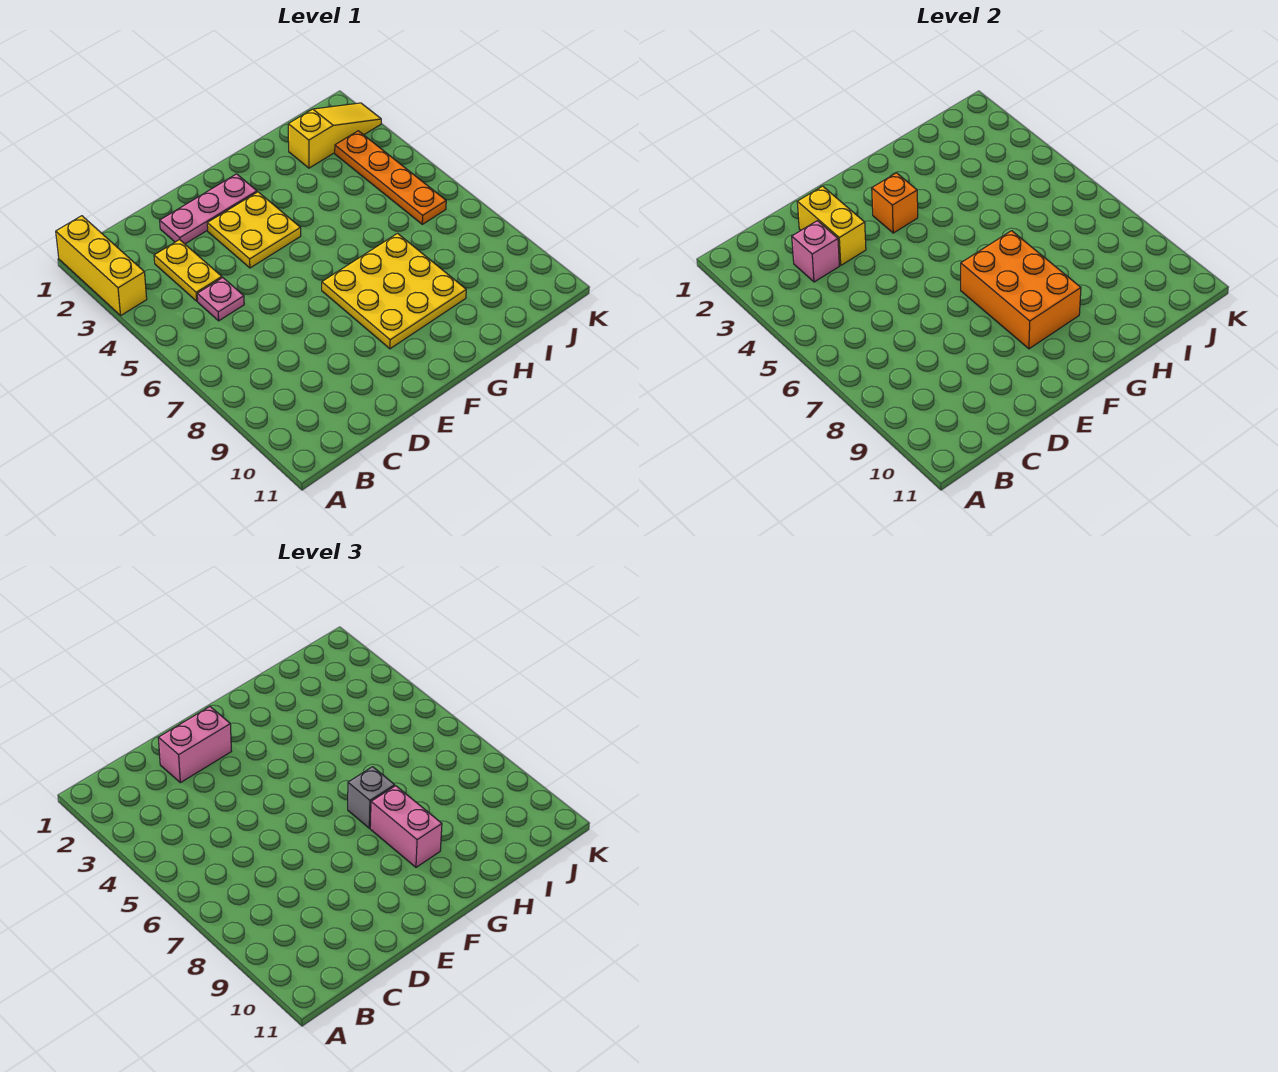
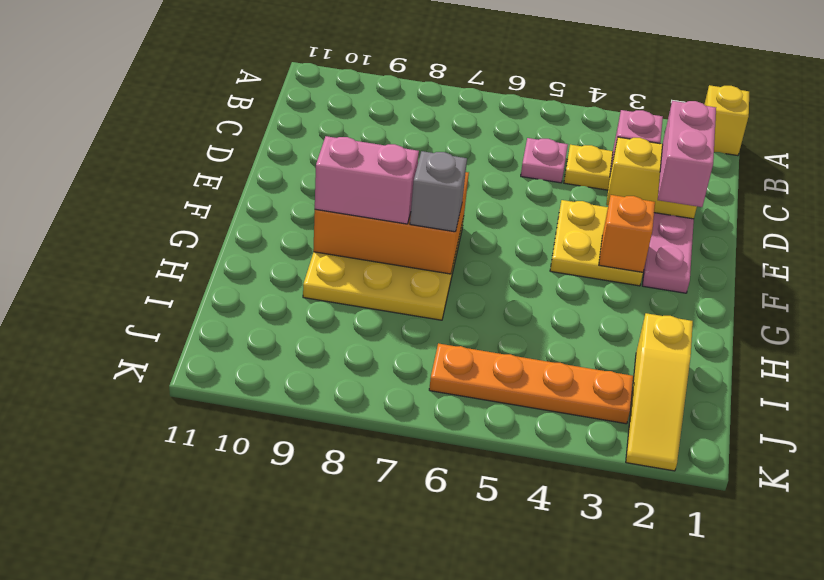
yellow 1x3 brick [56,216,147,315] -> yellow 1x1 brick [704,85,749,156]

